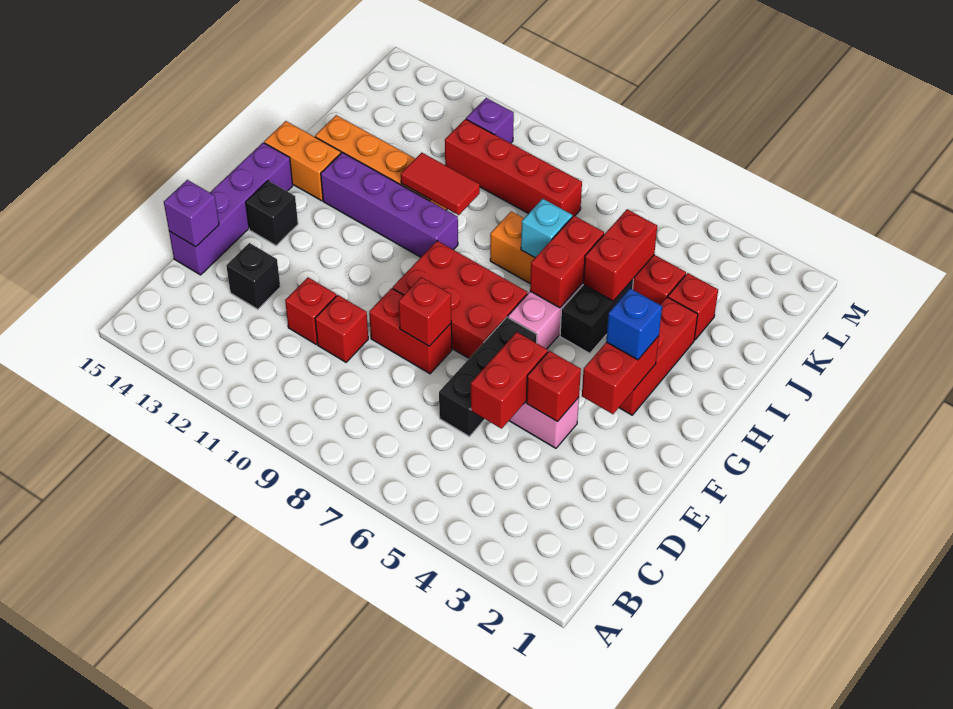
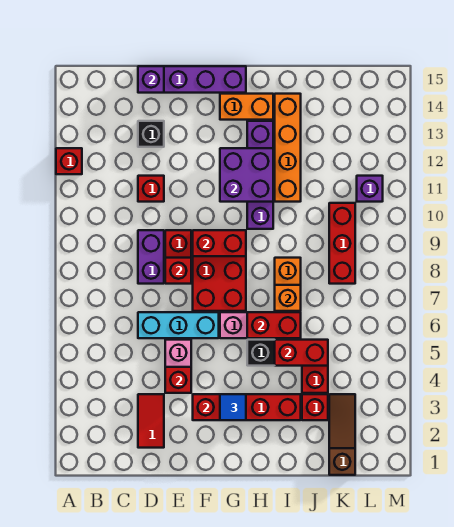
red 1x2 brick [471,332,548,429] -> red 1x2 brick moved to [193,230,246,256]
black 1x3 brick [439,317,537,436] -> cyan 1x3 brick [138,312,219,338]
none -> purple 1x2 brick [138,230,164,284]
red 1x1 brick [315,295,368,362] -> red 1x1 brick moved to [56,148,82,174]
black 1x1 brick [246,181,298,246] -> none
blue 1x1 brick [606,289,662,360] -> blue 1x1 tile [220,394,246,420]
none -> purple 2x2 brick [220,148,273,202]
orange 1x2 brick [264,121,341,201] -> orange 1x2 brick turned to [220,94,273,120]
cyan 1x1 brick [521,199,572,258] -> orange 1x1 brick [275,285,301,311]
red 1x2 tile [401,153,480,215] -> red 1x2 tile moved to [138,394,164,448]
none -> brown 1x3 slope [329,394,355,475]
red 1x4 brick [445,119,582,217] -> red 1x3 brick [329,203,355,284]

